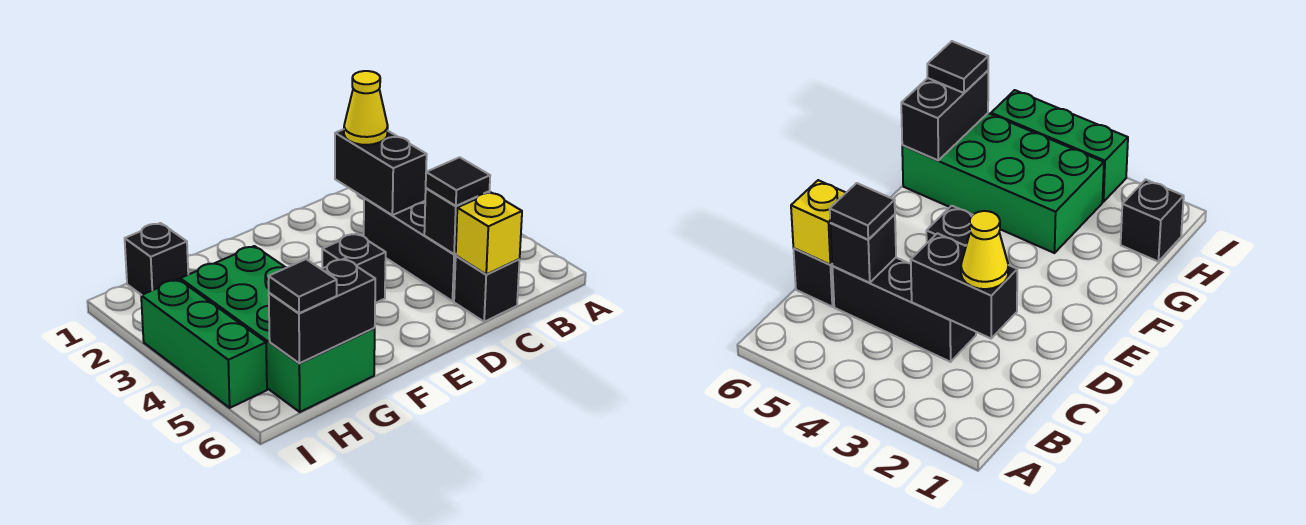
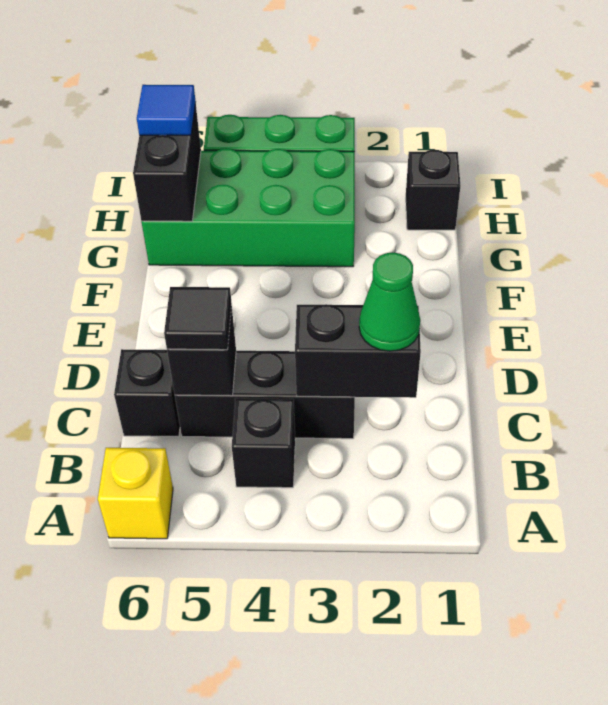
yellow 1x1 cone [344,71,388,145] -> green 1x1 cone [359,252,420,351]
yellow 1x1 brick [456,193,522,274] -> yellow 1x1 brick moved to [98,448,173,539]
black 1x1 brick [322,233,386,303] -> black 1x1 brick moved to [232,398,295,488]
black 1x1 tile [269,259,337,313] -> blue 1x1 tile [137,85,196,135]

